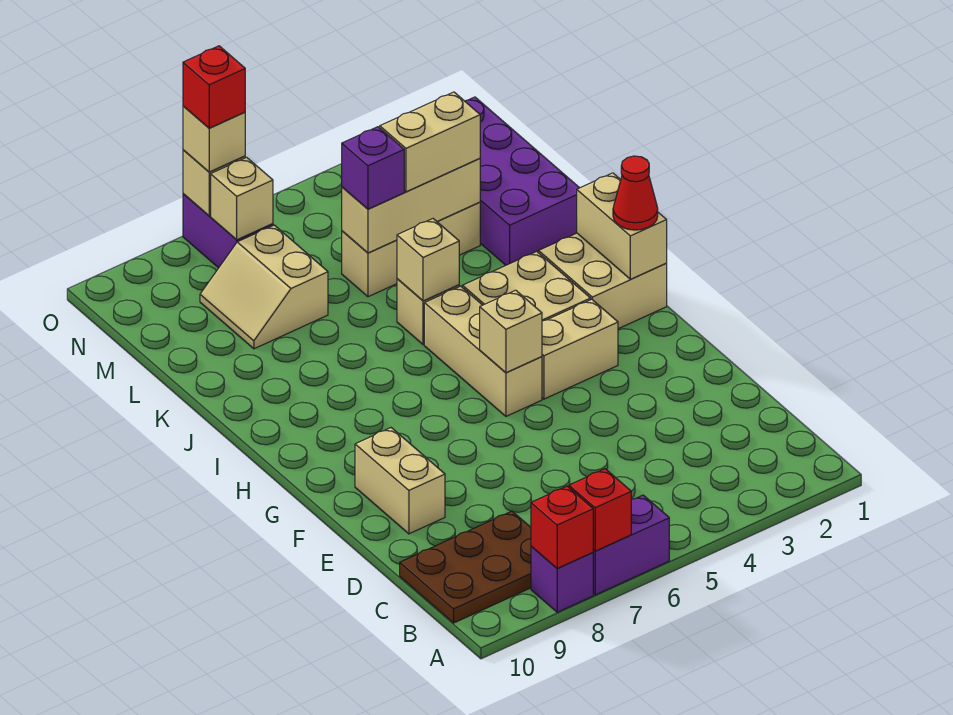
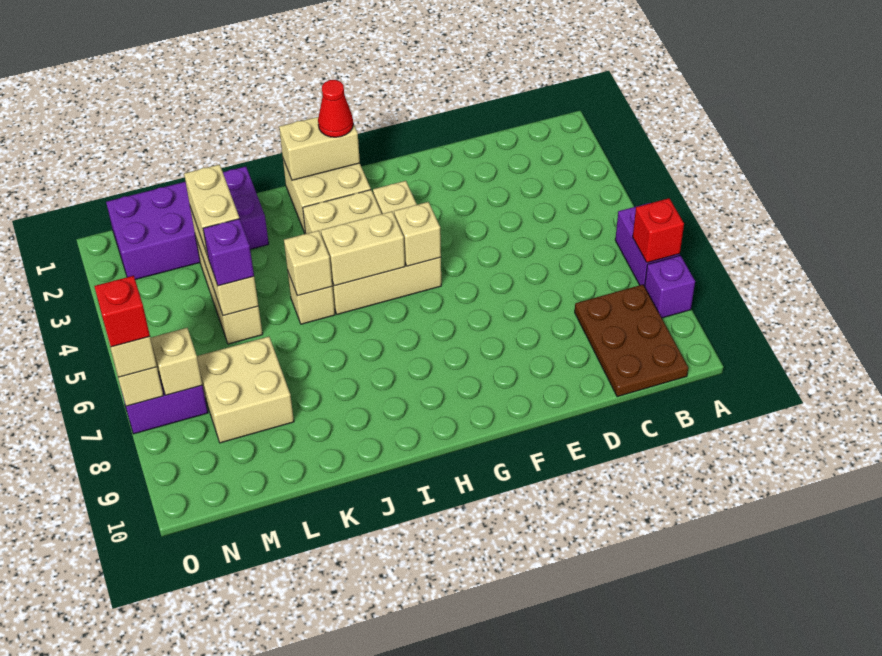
red 1x1 brick [531,486,593,568] -> none
tan 1x2 brick [355,428,445,534] -> tan 1x2 brick moved to [321,211,405,286]
tan 2x2 slope [200,225,328,349] -> tan 2x2 brick [197,337,294,443]

